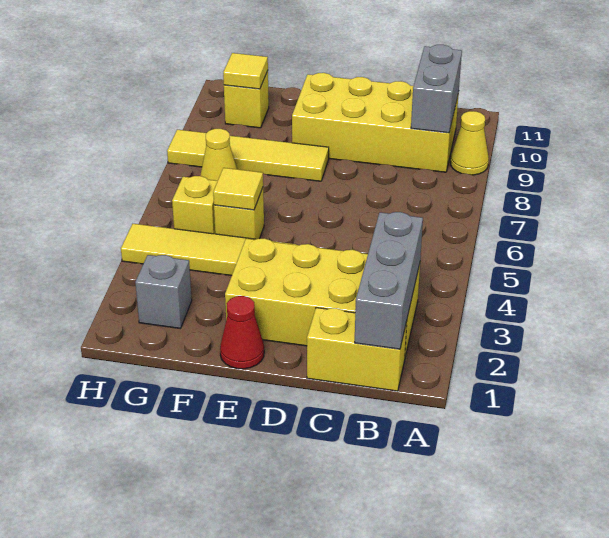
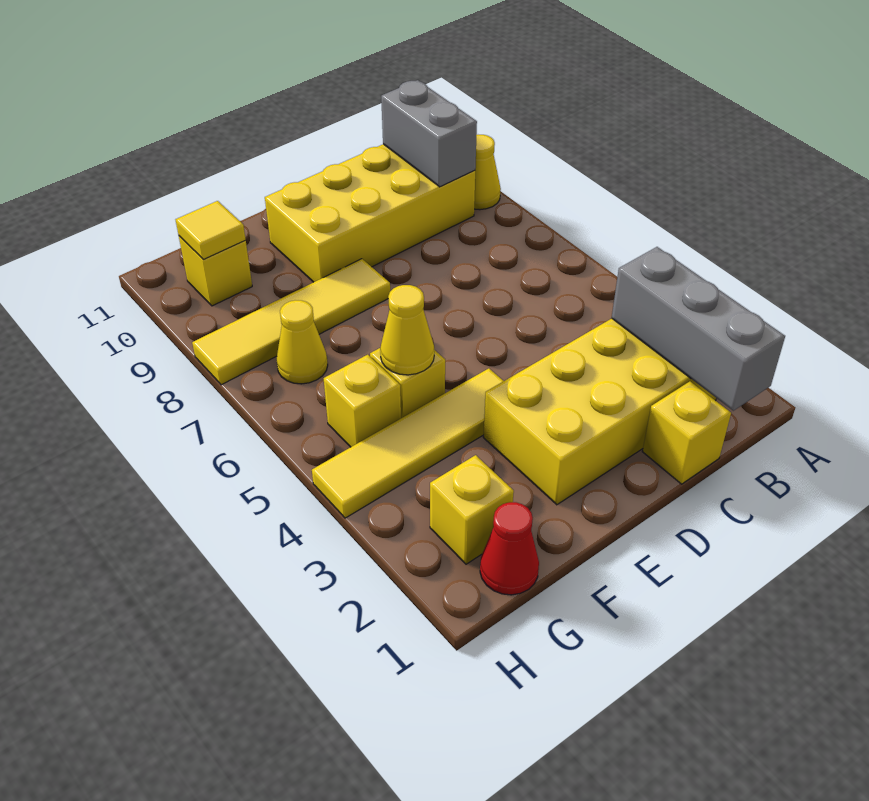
yellow 1x2 brick [307,308,407,391] -> yellow 1x1 brick [642,381,731,484]
red 1x1 cone [220,296,264,369] -> red 1x1 cone moved to [480,502,539,595]
yellow 1x1 tile [213,168,263,210] -> yellow 1x1 cone [380,285,434,375]
grey 1x1 brick [135,255,192,329] -> yellow 1x1 brick [430,455,514,564]

